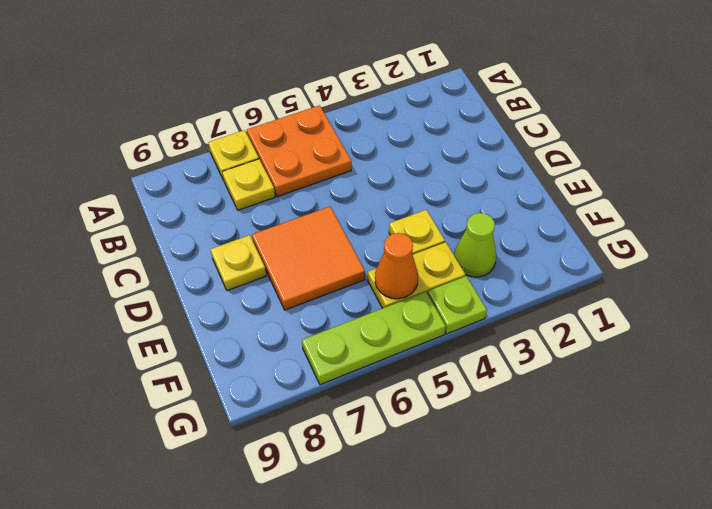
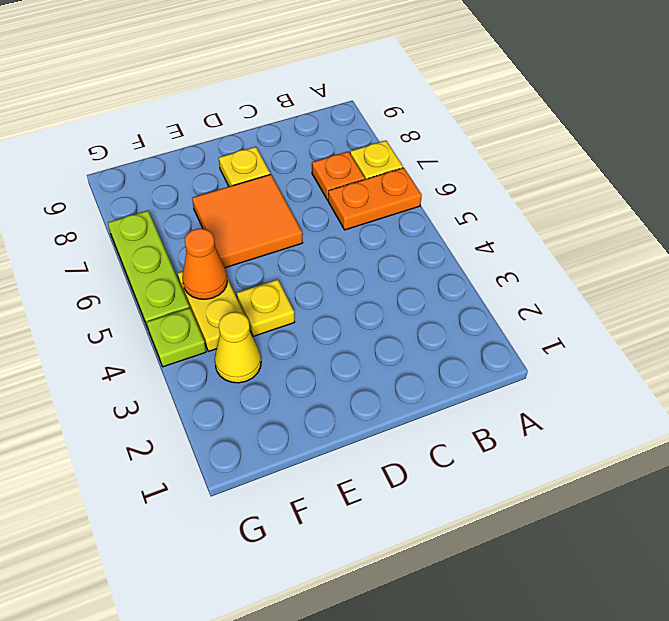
orange 2x2 plate [247,105,351,197] -> orange 1x2 plate [328,168,422,230]
yellow 1x1 plate [222,159,275,210] -> orange 1x1 plate [312,152,365,200]
lime 1x1 cone [454,213,496,277] -> yellow 1x1 cone [215,312,261,383]

